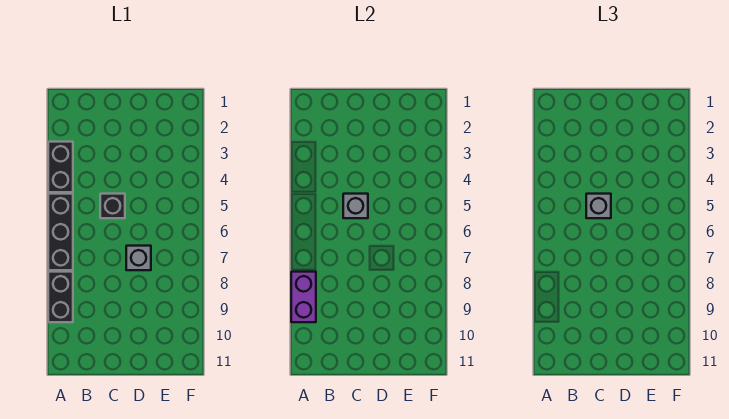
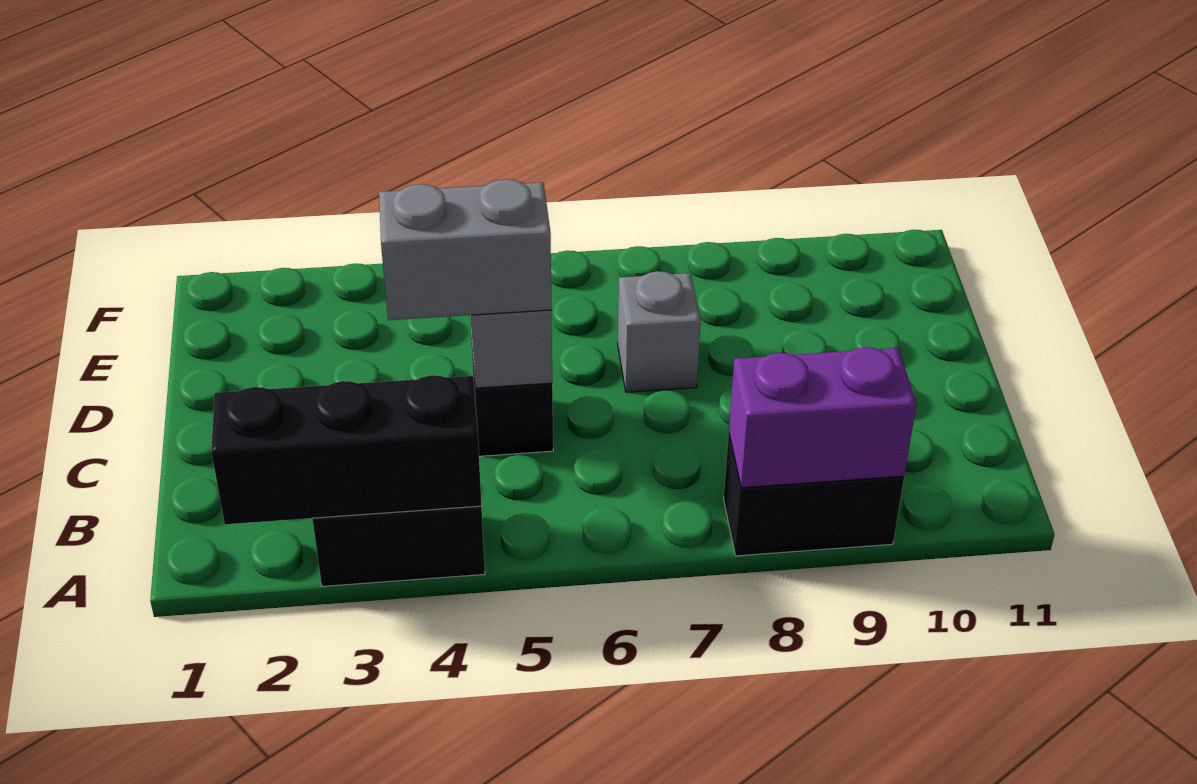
black 1x3 brick [48,194,73,270] -> black 1x3 brick moved to [211,375,481,524]
grey 1x1 brick [586,194,611,218] -> grey 1x2 brick [379,179,552,320]

